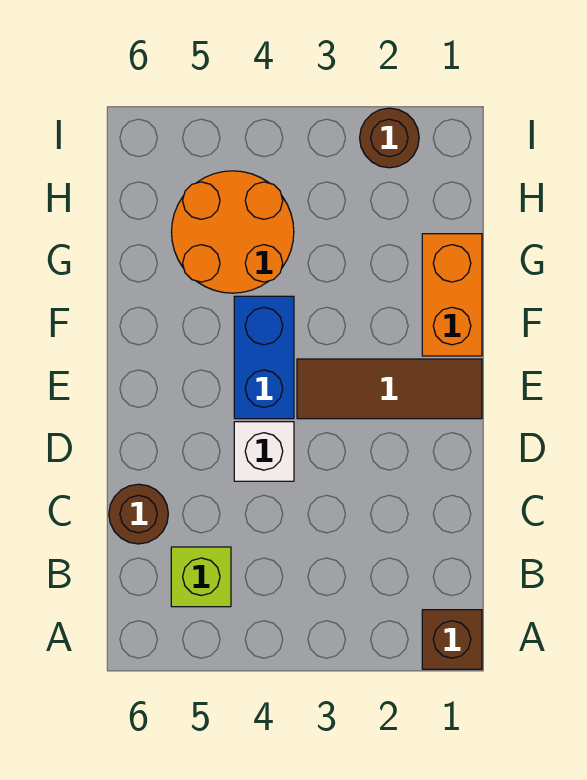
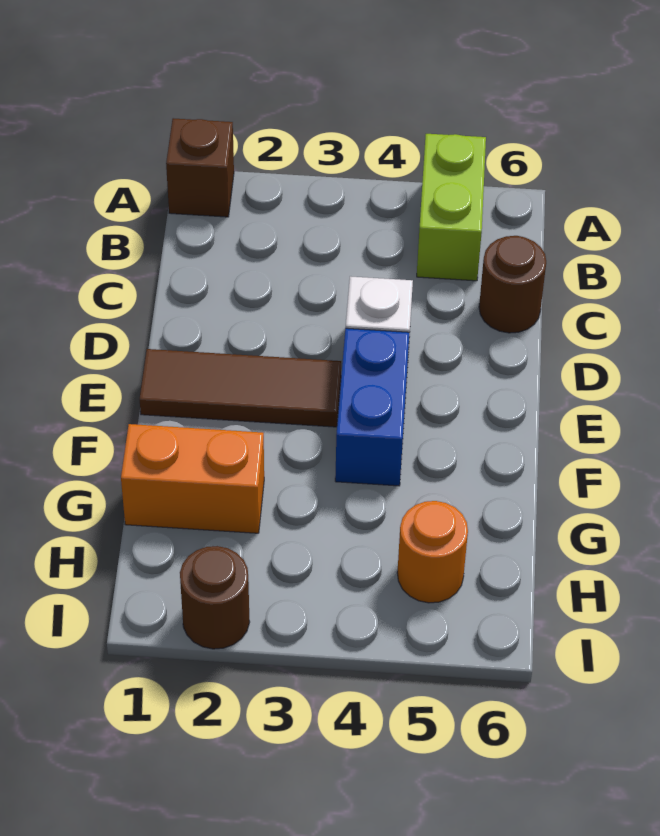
lime 1x1 brick [171,547,231,607] -> lime 1x2 brick [417,134,486,281]
orange 1x2 brick [422,234,482,356] -> orange 1x2 brick turned to [121,424,264,533]
orange 2x2 round brick [172,171,294,293] -> orange 1x1 round brick [397,501,468,603]

